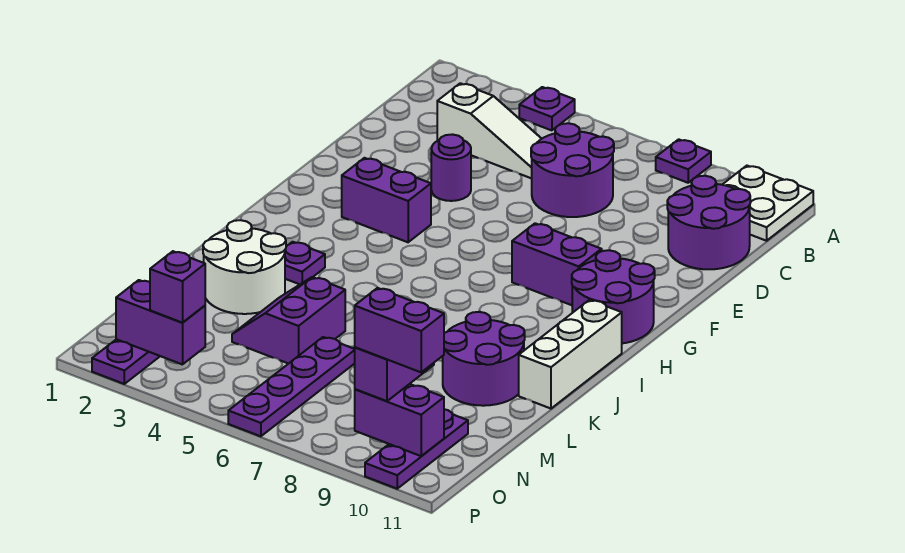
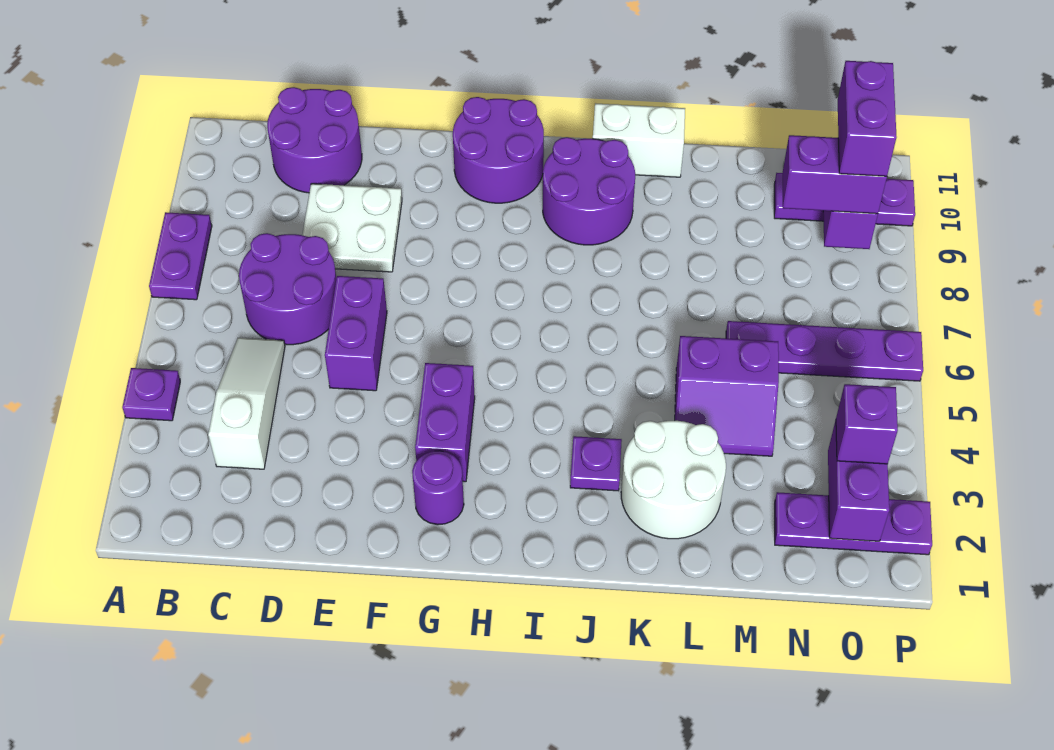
purple 1x1 plate [656,139,711,183] -> purple 1x2 plate [149,212,212,300]
white 2x2 plate [722,166,813,241] -> white 2x2 plate moved to [302,184,402,272]
purple 1x1 round brick [431,134,471,201] -> purple 1x1 round brick moved to [412,451,464,525]
purple 1x2 brick [512,223,602,305] -> purple 1x2 brick moved to [325,276,387,391]
white 1x3 brick [519,300,622,409] -> white 1x2 brick [593,103,685,177]
purple 2x2 round brick [443,312,525,406] -> purple 2x2 round brick moved to [543,137,635,245]

